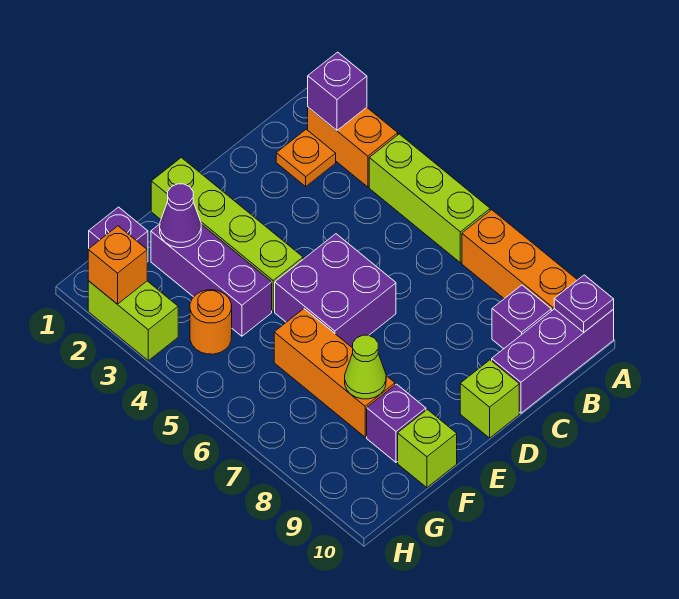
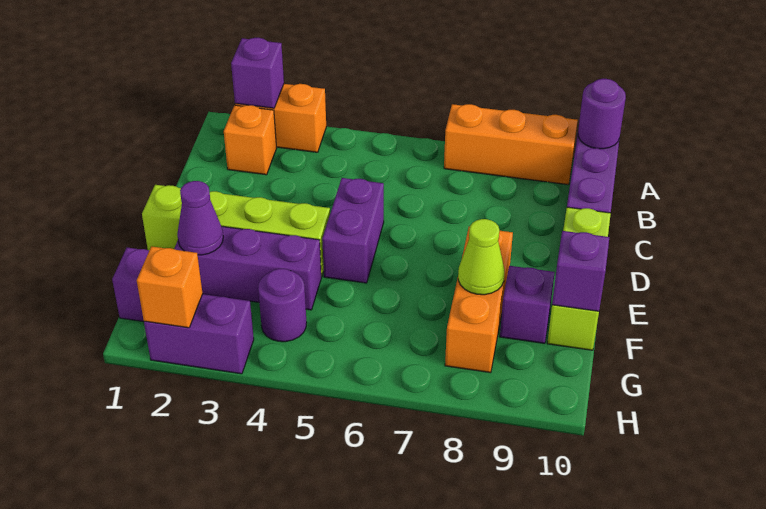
lime 1x3 brick [369,134,490,263] -> none
purple 1x1 plate [554,275,614,332] -> purple 1x1 round brick [578,79,626,149]
orange 1x1 plate [276,129,336,186] -> orange 1x1 brick [224,105,277,175]
purple 1x1 brick [492,285,551,349] -> purple 1x1 brick moved to [552,231,609,311]
purple 2x2 brick [275,234,396,348] -> purple 1x2 brick [322,178,384,283]
orange 1x3 brick [274,309,395,437] -> orange 1x3 brick turned to [445,227,513,373]
orange 1x1 round brick [190,290,232,354] -> purple 1x1 round brick [258,269,307,342]
lime 1x2 brick [88,281,178,361] -> purple 1x2 brick [144,294,254,374]

